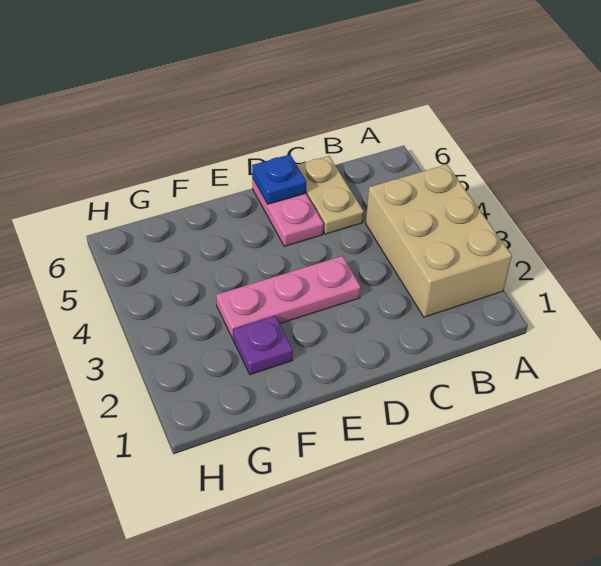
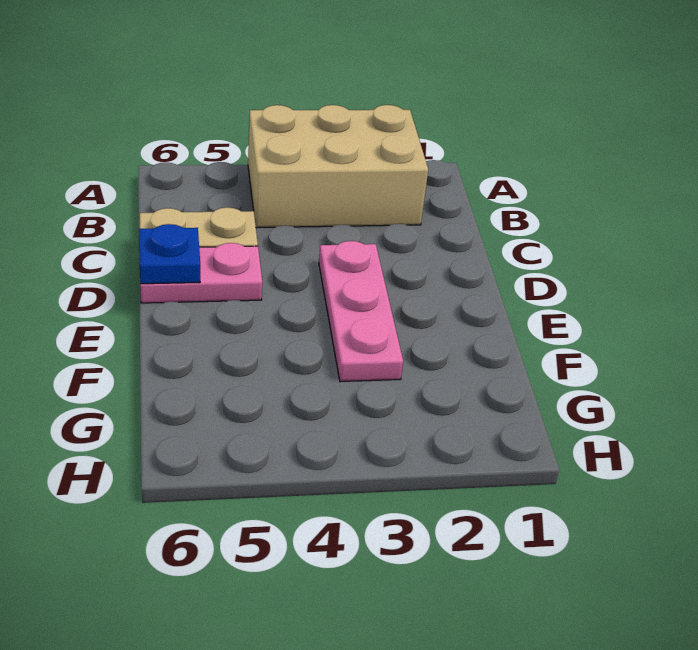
purple 1x1 plate [233,316,293,375] -> none

